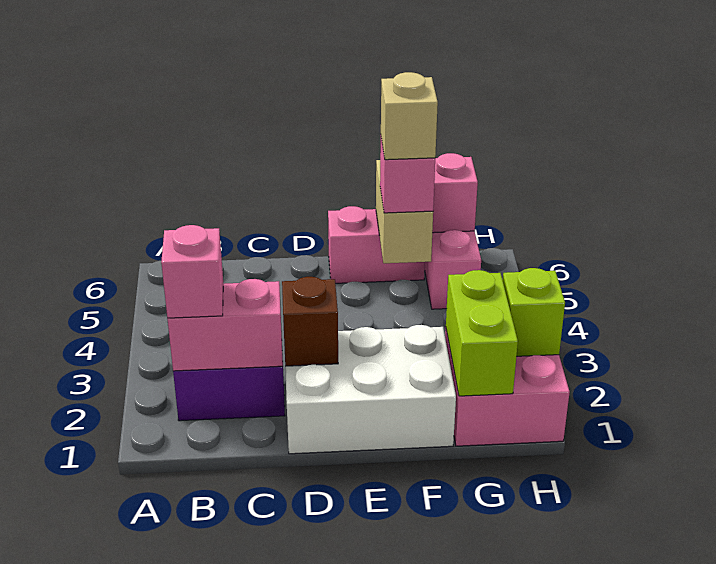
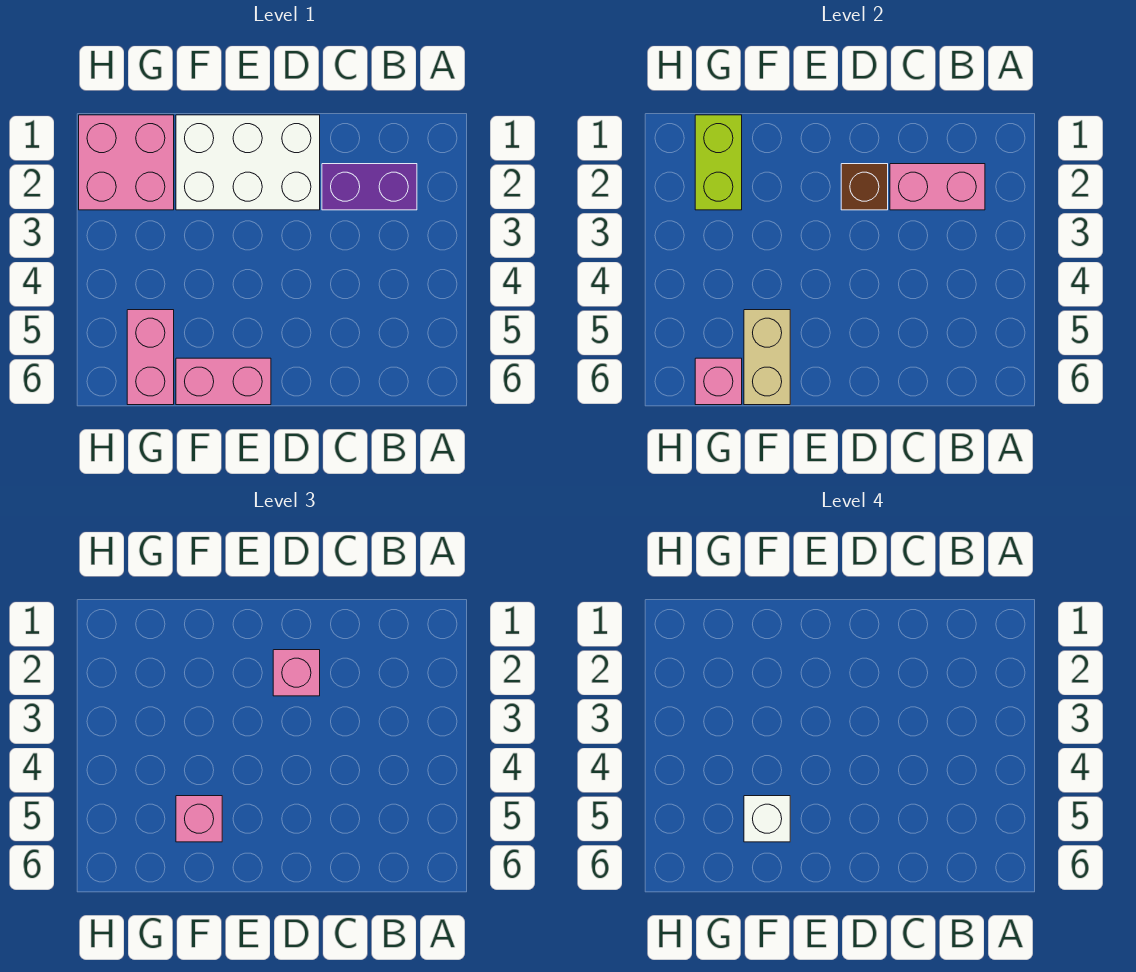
pink 1x1 brick [161,225,223,318] -> pink 1x1 brick moved to [273,650,320,696]
tan 1x1 brick [381,72,438,160] -> white 1x1 brick [744,796,790,842]
lime 1x1 brick [503,268,565,356] -> none

